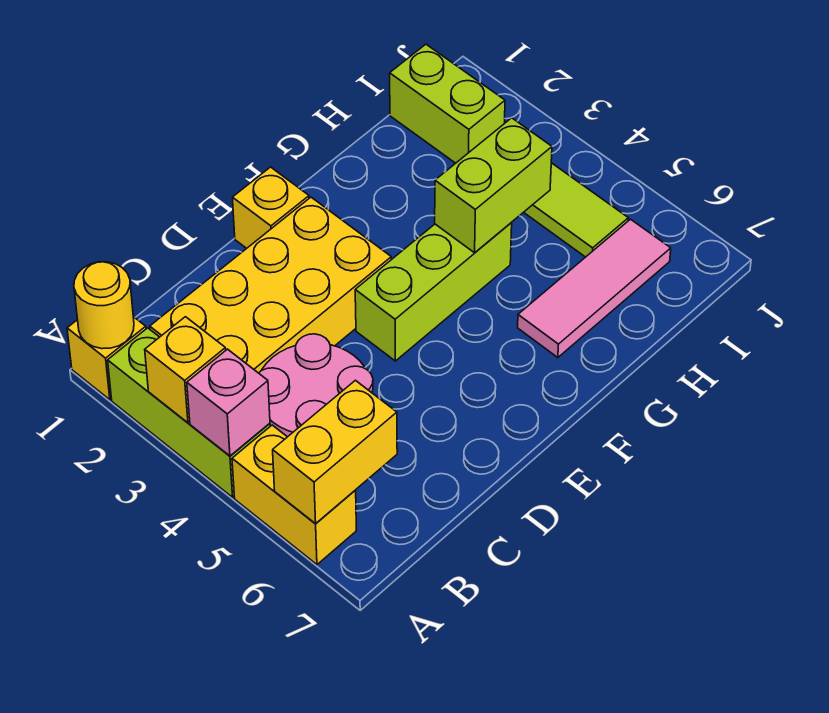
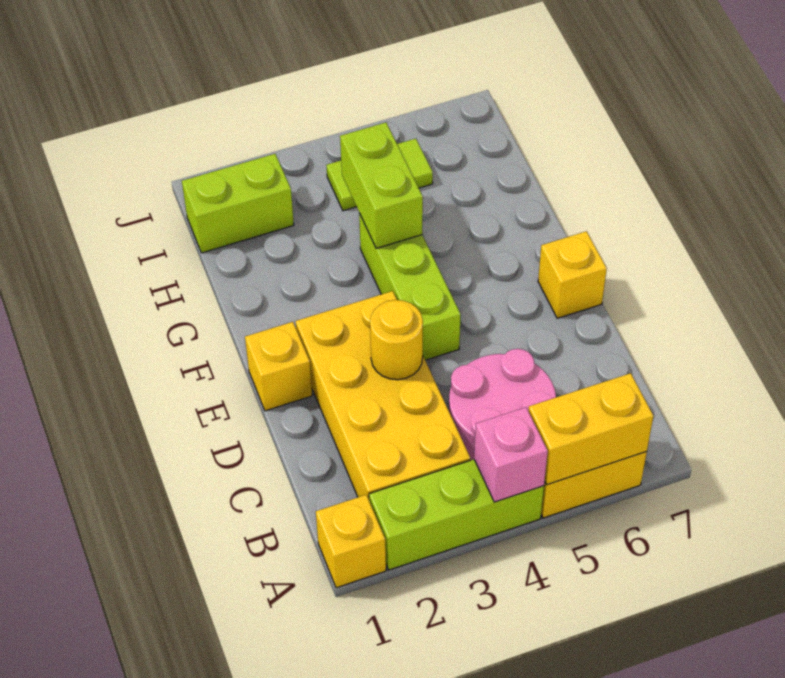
yellow 1x1 round brick [74,262,134,349] -> yellow 1x1 round brick moved to [370,300,423,380]
yellow 1x1 brick [145,317,226,423] -> yellow 1x1 brick moved to [538,231,607,318]
yellow 1x2 brick [273,380,397,524] -> yellow 1x2 brick turned to [529,373,653,485]
pink 1x3 tile [518,219,671,358] -> none

